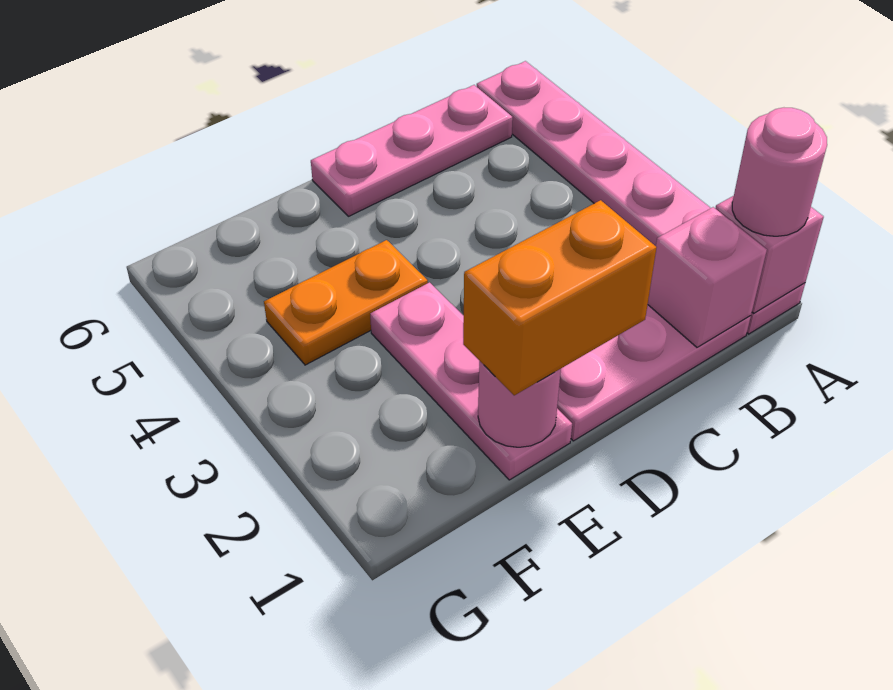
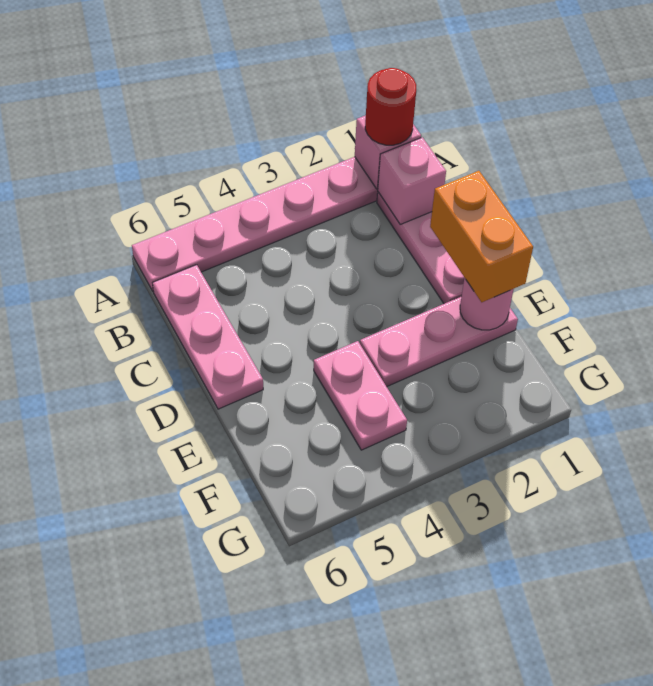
pink 1x1 round brick [732,108,827,236] -> red 1x1 round brick [365,68,416,145]
orange 1x2 plate [264,240,428,365] -> pink 1x2 plate [314,341,407,450]

